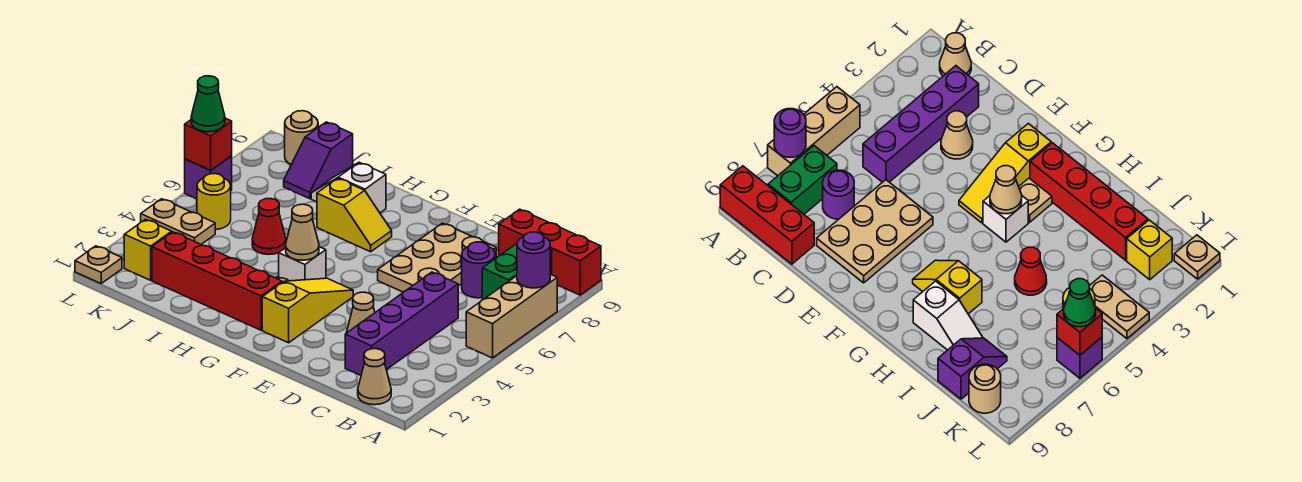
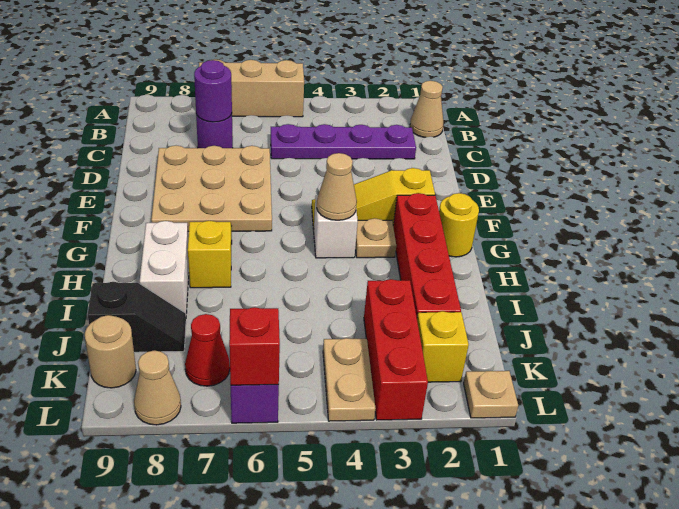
purple 1x1 round brick [517,232,550,288] -> purple 1x1 round brick moved to [194,60,232,122]
red 1x3 brick [499,209,601,295] -> red 1x3 brick moved to [364,279,428,420]
green 1x2 brick [482,244,552,300] -> none
purple 1x4 brick [345,272,458,375] -> purple 1x4 plate [271,124,416,159]
tan 1x1 cone [346,292,375,333] -> tan 1x1 cone moved to [134,350,181,425]
tan 2x3 plate [378,223,496,292] -> tan 3x3 plate [151,146,272,232]
white 1x2 slope [311,162,386,213] -> white 1x2 brick [140,221,189,313]
red 1x1 cone [252,199,286,255] -> red 1x1 cone moved to [185,314,230,386]
purple 1x2 slope [284,122,353,199] -> black 1x2 slope [88,282,186,352]
yellow 1x1 round brick [197,174,231,229] -> yellow 1x1 round brick moved to [439,193,479,257]
green 1x1 cone [191,76,225,132] -> none

